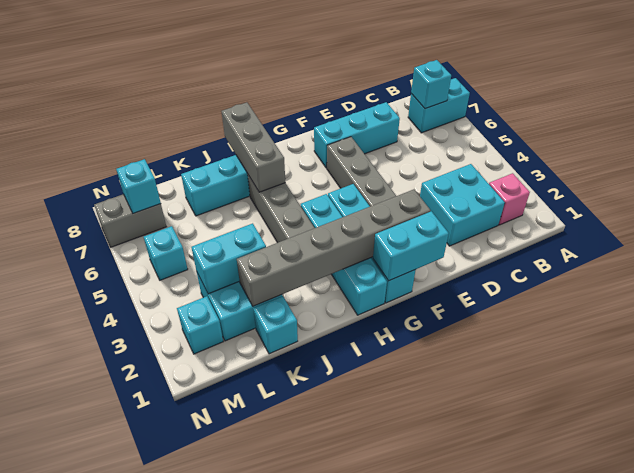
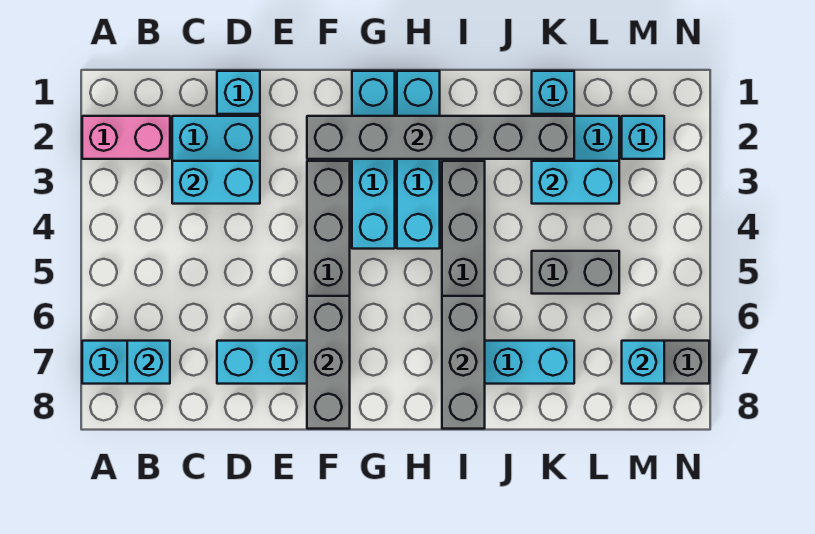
pink 1x1 brick [489,173,530,225] -> pink 1x2 brick [82,116,170,159]
cyan 1x2 brick [373,211,449,281] -> cyan 1x2 brick moved to [172,161,260,204]
none -> grey 1x3 brick [307,296,350,429]
none -> grey 1x2 brick [532,251,619,294]
cyan 1x1 brick [144,226,188,280] -> cyan 1x1 brick moved to [217,71,260,114]

